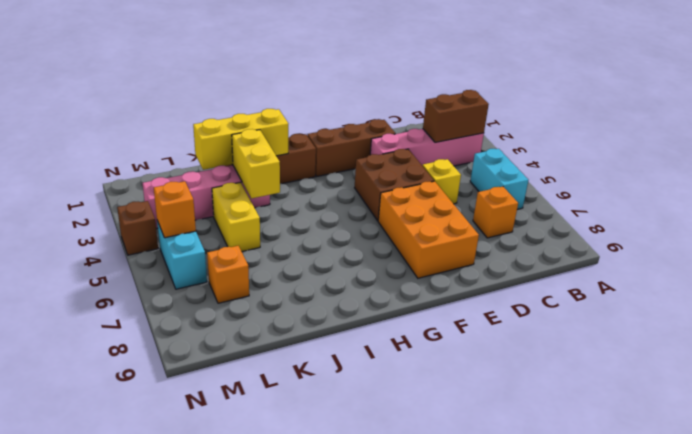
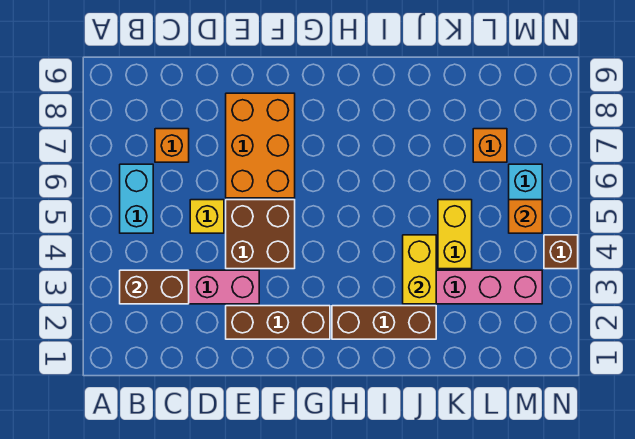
yellow 1x3 brick [193,109,288,170] -> none

